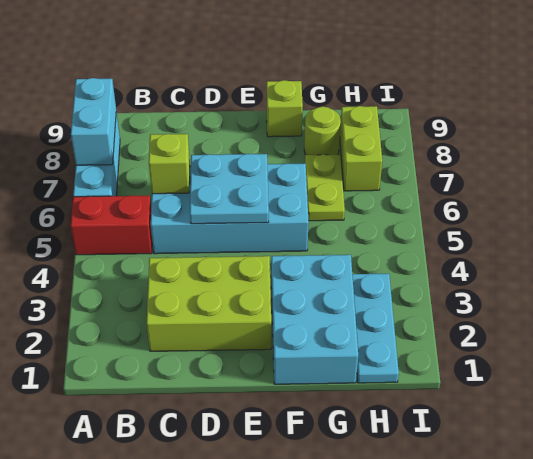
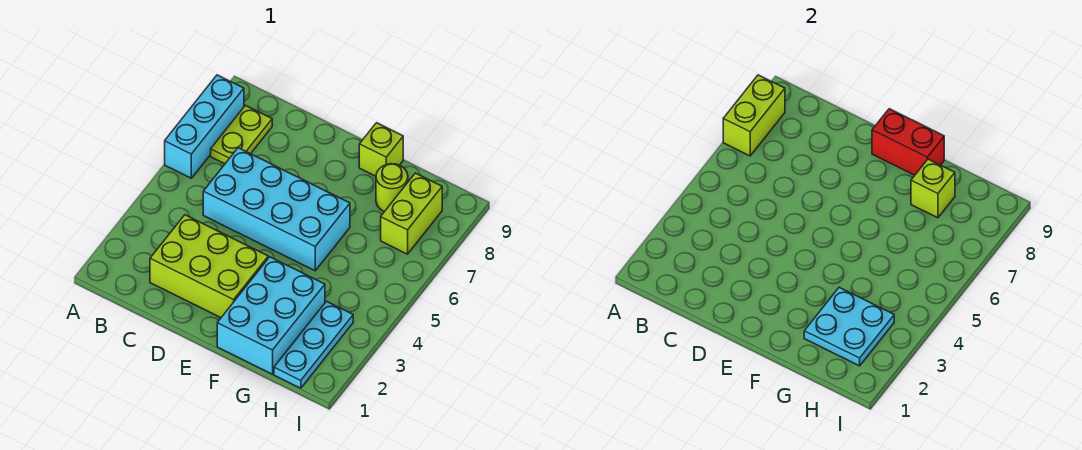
red 1x2 brick [71,196,152,255] -> red 1x2 brick moved to [872,109,944,175]
cyan 1x2 brick [71,78,116,165] -> lime 1x2 brick [723,75,785,156]
lime 1x1 brick [149,134,190,194] -> lime 1x1 brick moved to [911,159,955,218]
cyan 2x2 plate [190,154,269,224] -> cyan 2x2 plate moved to [804,287,894,366]
lime 1x2 plate [305,155,345,221] -> lime 1x2 plate moved to [211,105,272,164]

